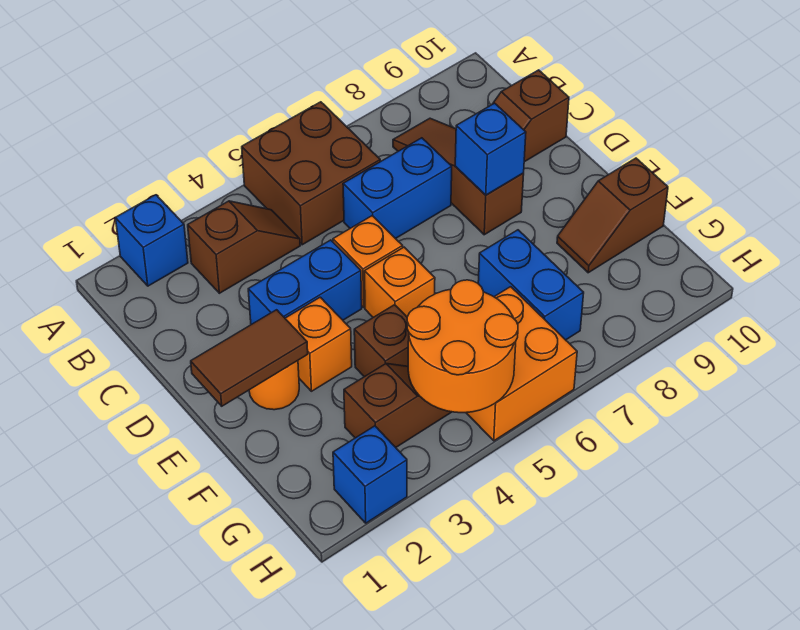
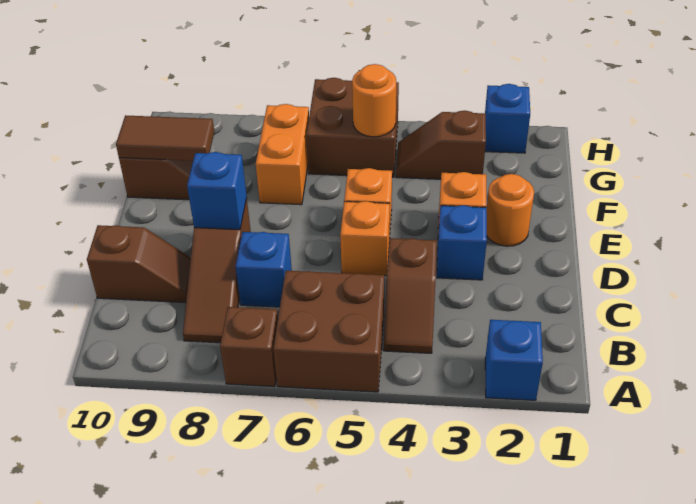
brown 1x2 slope [188,201,300,293] -> brown 1x2 slope turned to [384,238,437,353]
blue 1x2 brick [343,138,452,239] -> blue 1x1 brick [236,232,292,307]
blue 1x2 brick [248,240,362,325] -> blue 1x1 brick [437,205,487,280]
brown 1x2 tile [191,310,308,406] -> brown 1x2 tile moved to [116,115,214,161]
brown 1x1 brick [354,305,409,377] -> brown 1x1 brick moved to [220,307,278,387]
blue 1x2 brick [478,230,584,340] -> orange 1x2 brick [256,104,309,205]
orange 2x2 round brick [407,280,518,413] -> orange 1x1 round brick [352,64,396,137]
orange 2x2 brick [466,287,577,441] -> brown 2x2 brick [306,78,399,177]

